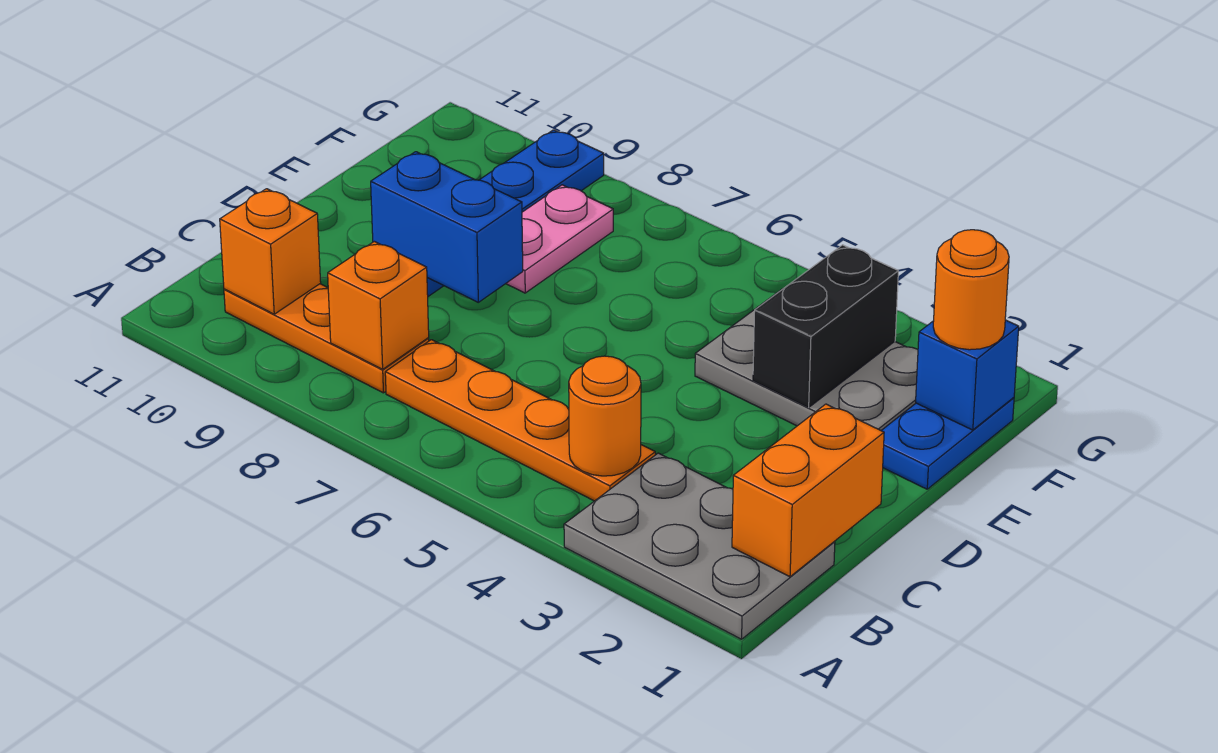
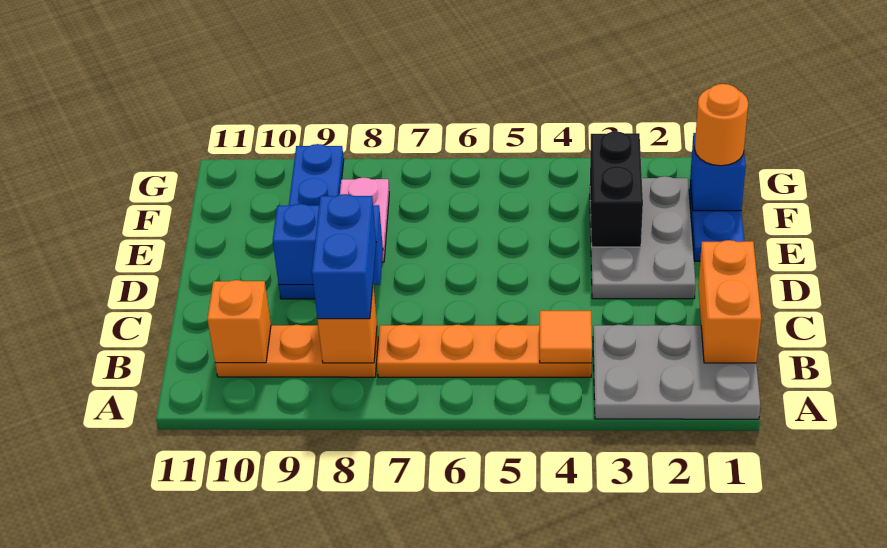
orange 1x1 round brick [569,356,641,476] -> orange 1x1 tile [540,311,592,363]
none -> blue 1x2 brick [312,194,376,319]
grey 2x3 plate [695,290,918,430] -> grey 2x3 plate turned to [590,176,696,299]

